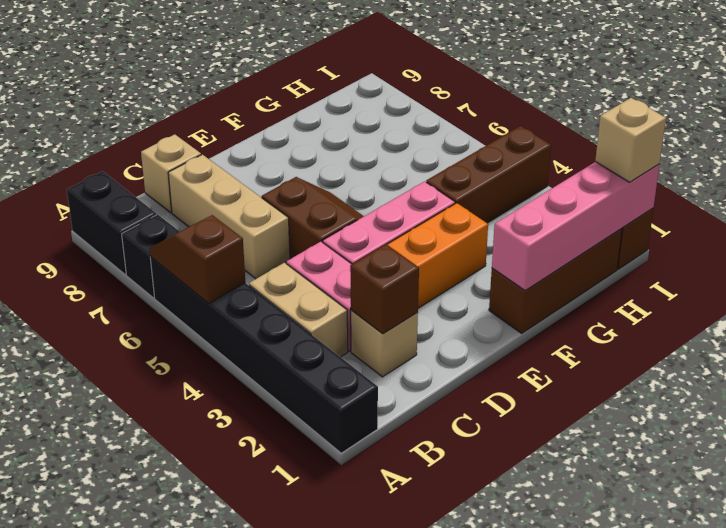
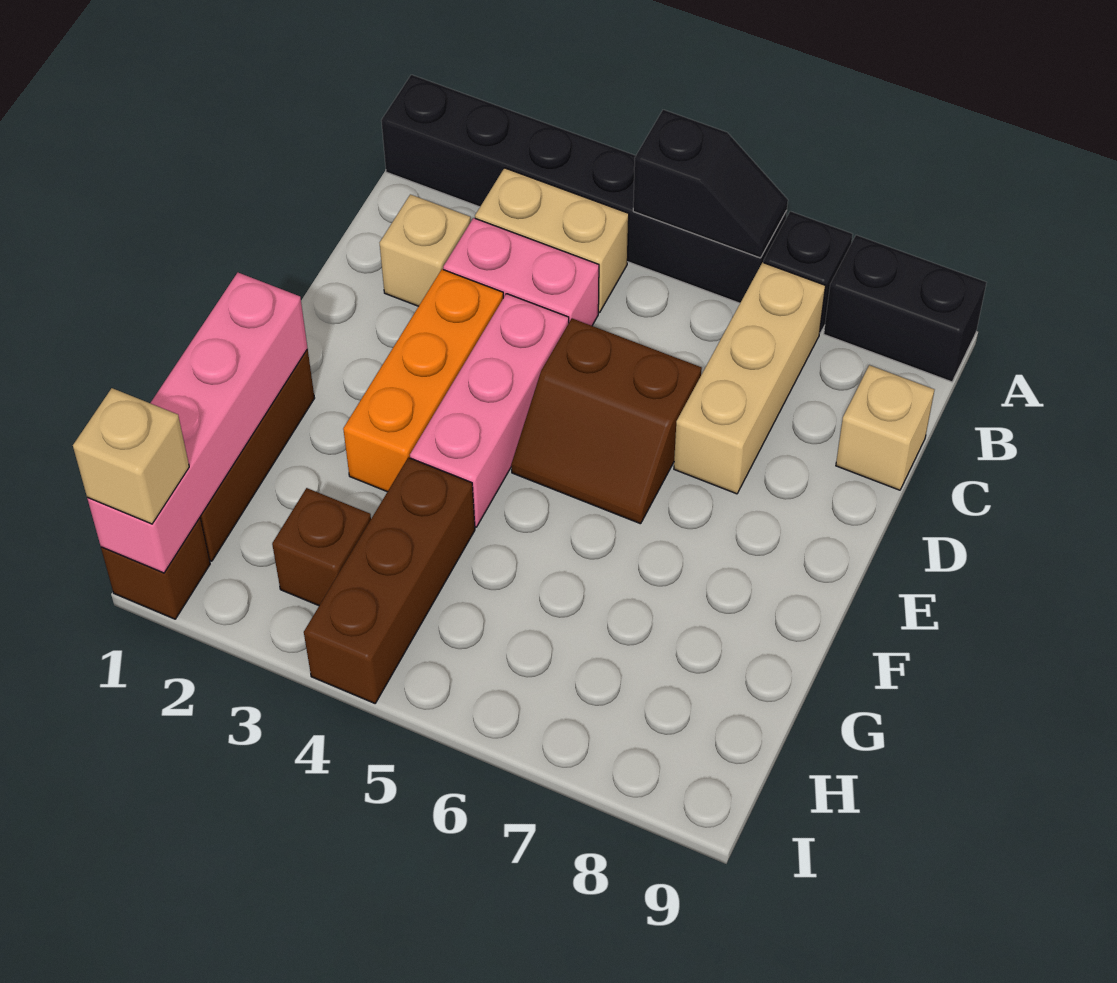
brown 1x2 slope [149,215,245,303] -> black 1x2 slope [633,110,788,258]
brown 1x1 brick [350,244,419,334] -> brown 1x1 brick moved to [272,488,371,606]
tan 1x3 brick [168,155,290,279] -> tan 1x3 brick turned to [674,262,826,494]

